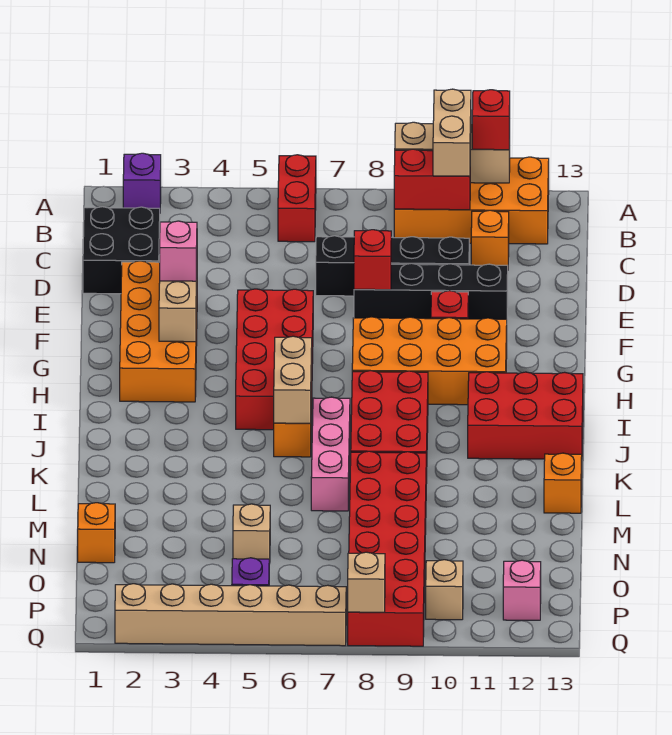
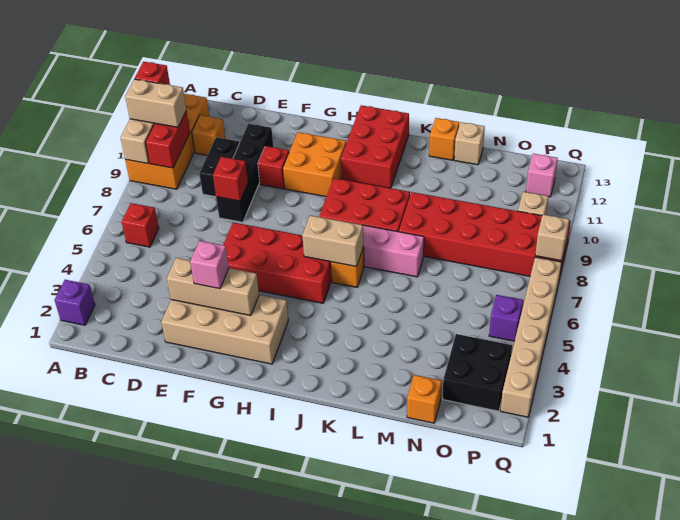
red 1x2 brick [278,155,316,242] -> red 1x1 brick [122,203,159,247]
black 2x2 brick [83,207,160,294] -> black 2x2 brick moved to [443,334,512,411]
black 1x4 brick [316,236,469,296] -> black 1x2 brick [199,137,239,197]
orange 2x4 brick [120,261,197,402] -> tan 2x4 brick [161,295,288,364]
orange 2x4 brick [352,317,507,405] -> orange 2x2 brick [283,132,346,197]
tan 1x1 brick [233,504,270,564] -> tan 1x1 brick moved to [454,122,485,165]

